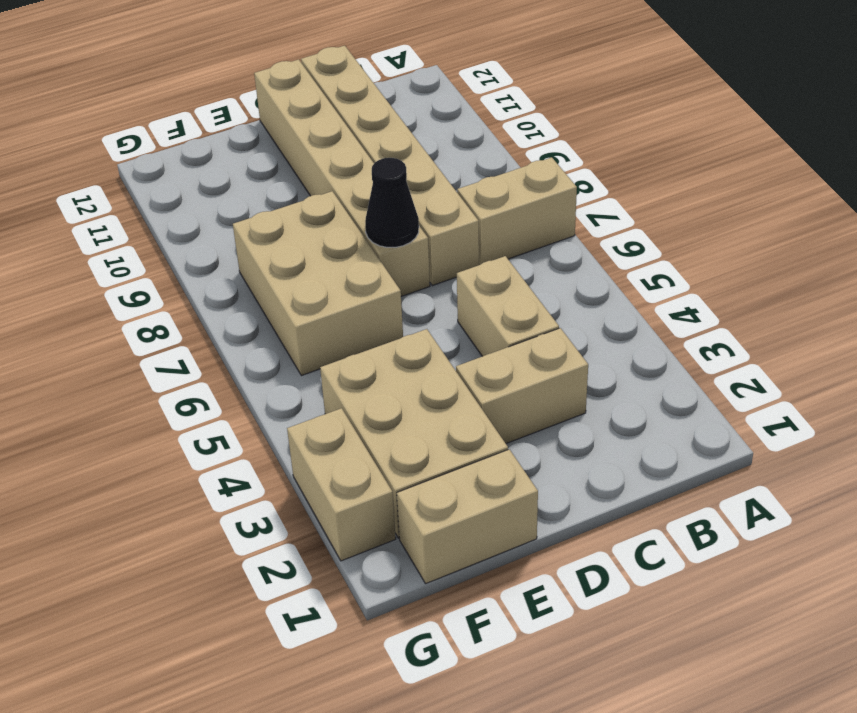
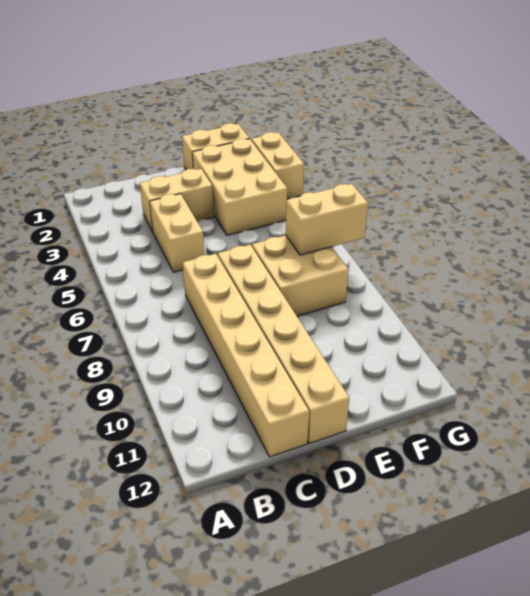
tan 1x2 brick [457,157,577,265] -> tan 1x2 brick moved to [286,184,368,255]
black 1x1 cone [365,158,419,247] -> none
tan 2x3 brick [233,191,403,376] -> tan 2x2 brick [252,235,348,316]

